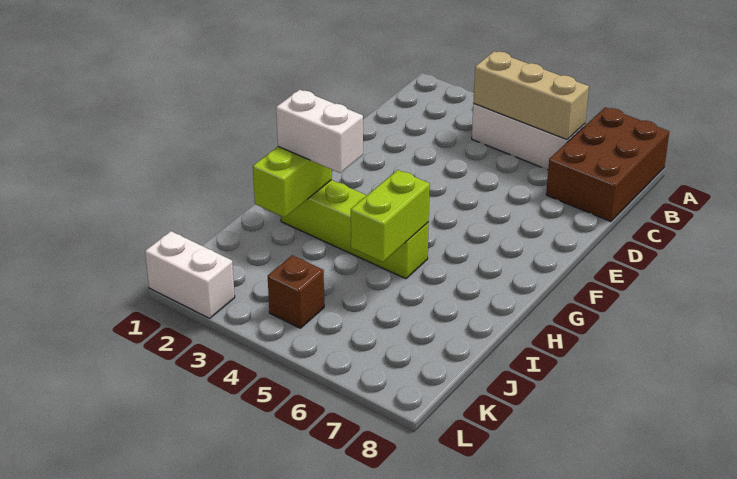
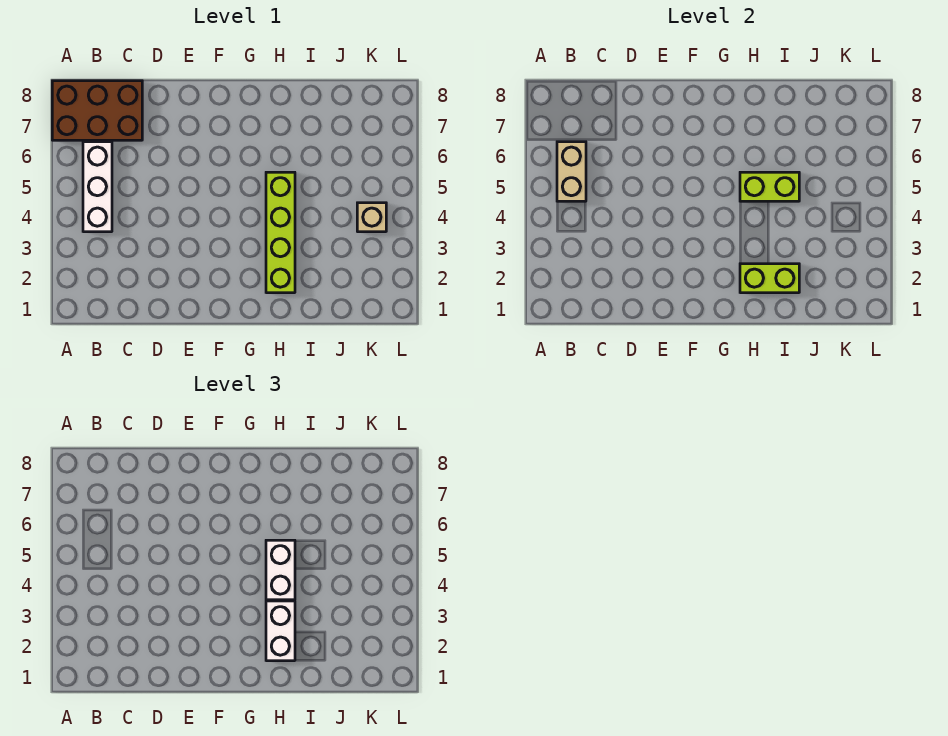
tan 1x3 brick [473,51,589,140] -> tan 1x2 brick [557,142,586,201]
brown 1x1 brick [268,255,324,328] -> tan 1x1 brick [357,203,386,232]
white 1x2 brick [145,231,235,318] -> white 1x2 brick moved to [266,540,295,600]

